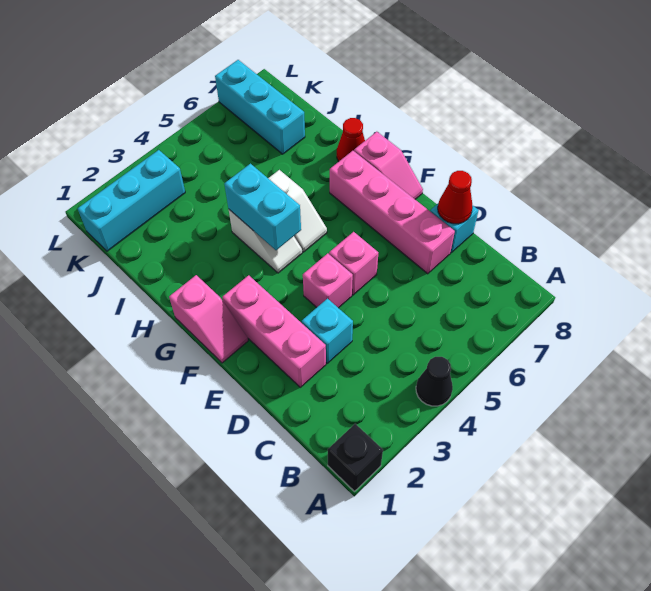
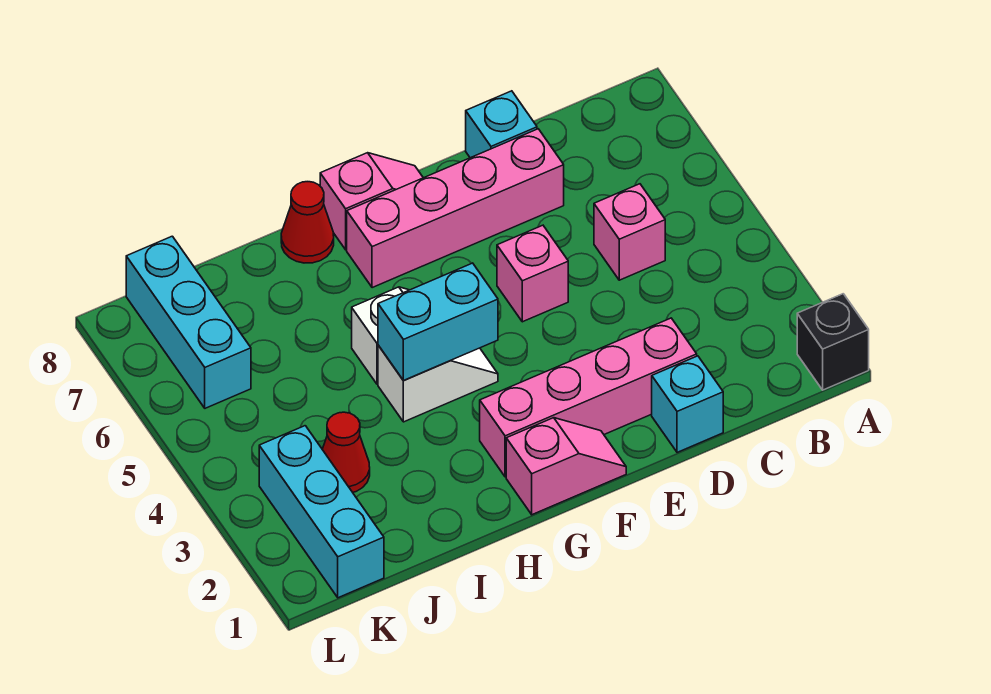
black 1x1 cone [416,357,453,406] -> none
pink 1x3 brick [222,275,326,387] -> pink 1x4 brick [480,318,697,477]
cyan 1x1 brick [302,298,353,363] -> cyan 1x1 brick moved to [652,356,723,452]
red 1x1 cone [438,171,473,224] -> red 1x1 cone moved to [322,412,370,492]
pink 1x1 brick [303,253,353,308] -> pink 1x1 brick moved to [594,184,665,280]
cyan 1x3 brick [215,60,305,154] -> cyan 1x3 brick turned to [126,236,251,408]

